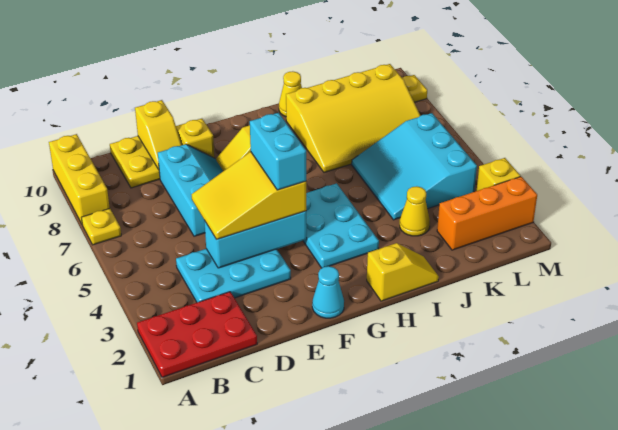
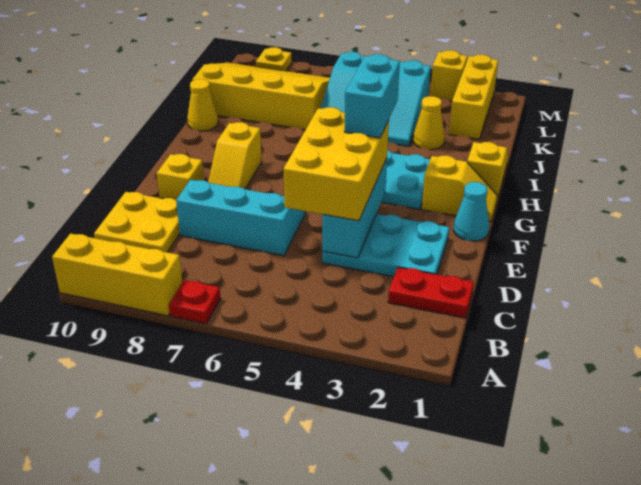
red 2x3 plate [137,292,257,377] -> red 1x2 plate [388,267,474,318]
yellow 1x1 plate [81,208,121,245] -> red 1x1 plate [169,280,221,324]
cyan 2x3 plate [176,249,291,302] -> cyan 2x3 plate turned to [322,214,449,277]
yellow 2x3 slope [192,152,306,240] -> yellow 2x3 brick [283,107,389,221]
yellow 1x2 slope [135,100,182,169] -> yellow 1x2 slope moved to [422,156,498,222]
cyan 1x2 brick [250,113,306,190] -> cyan 1x2 brick turned to [344,54,400,138]
yellow 3x4 slope [286,64,421,173] -> yellow 3x4 slope turned to [192,63,330,130]
orange 1x3 brick [437,177,537,250] -> yellow 1x3 brick [449,54,498,139]

